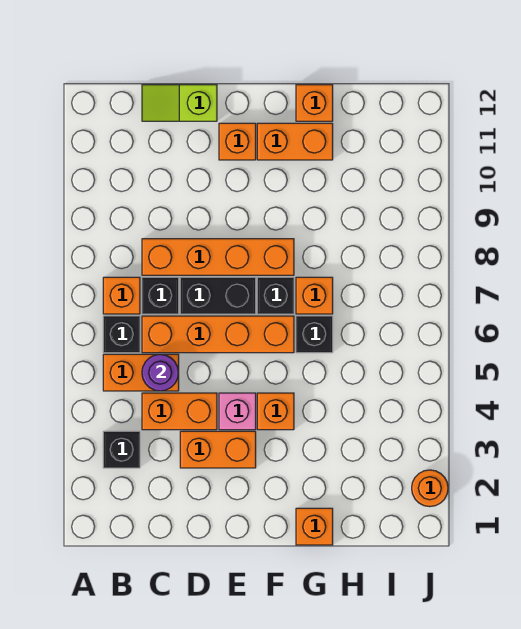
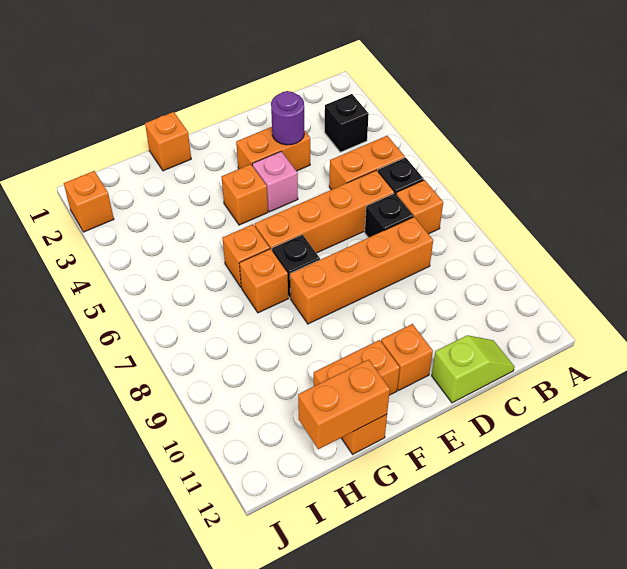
orange 1x2 brick [142,393,217,430] -> orange 1x2 brick moved to [298,360,390,449]
purple 1x1 round brick [142,354,178,391] -> purple 1x1 round brick moved to [271,91,304,145]
black 1x2 brick [180,277,256,314] -> none
black 1x1 brick [296,316,333,353] -> orange 1x1 brick [222,224,270,287]
orange 1x1 round brick [412,470,448,507] -> orange 1x1 brick [64,171,114,232]

